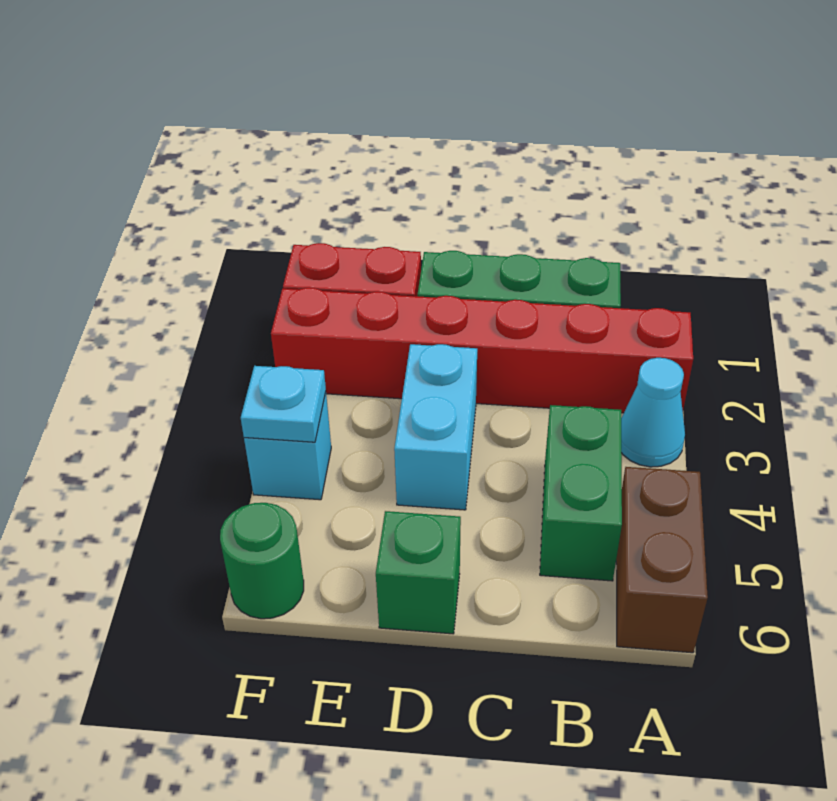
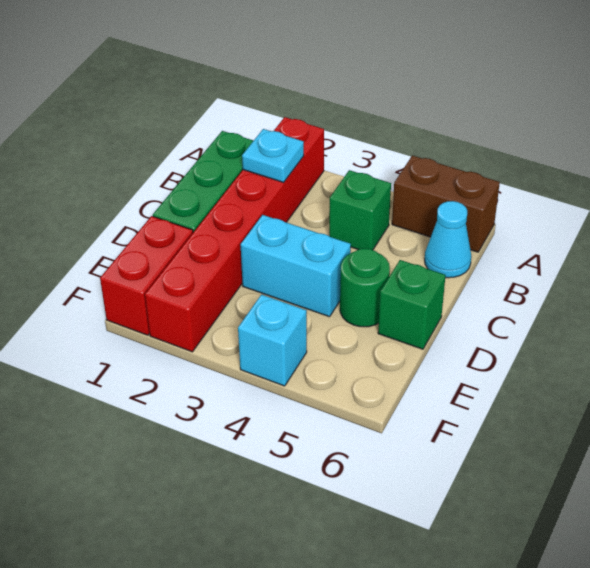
cyan 1x1 cone [621,358,685,467] -> cyan 1x1 cone moved to [425,201,471,278]
green 1x2 brick [540,405,622,581] -> green 1x1 brick [329,170,391,250]
cyan 1x1 plate [241,366,326,442] -> cyan 1x1 plate moved to [242,129,304,182]
green 1x1 round brick [220,503,304,619] -> green 1x1 round brick moved to [340,249,390,327]

